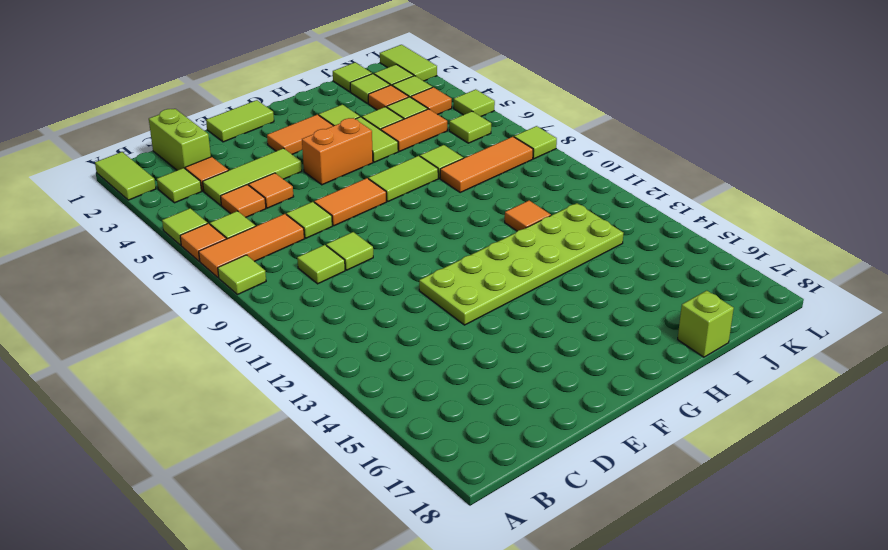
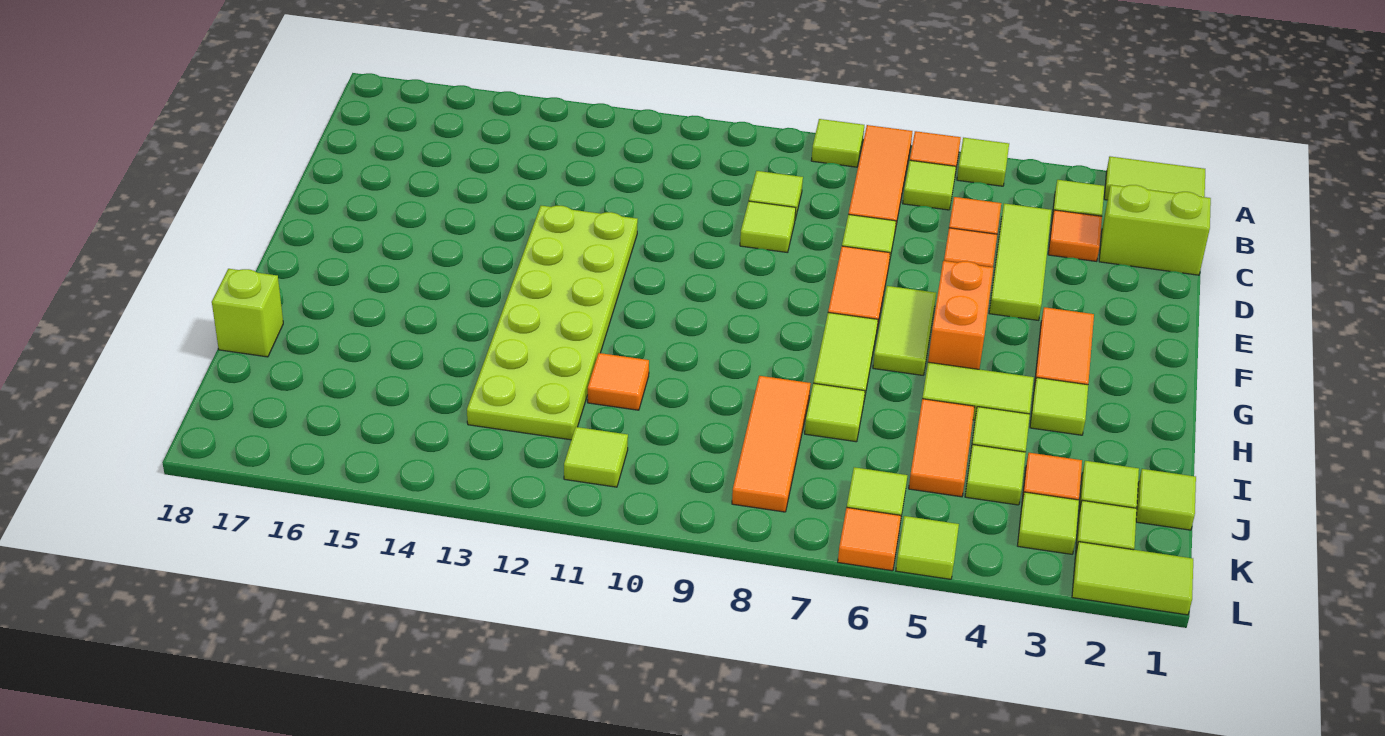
lime 1x2 tile [206,100,274,142] -> lime 1x2 tile moved to [873,286,936,375]
orange 1x1 tile [411,87,452,115] -> orange 1x1 tile moved to [838,507,901,571]
lime 1x1 tile [514,126,557,159] -> lime 1x1 tile moved to [564,427,628,487]

